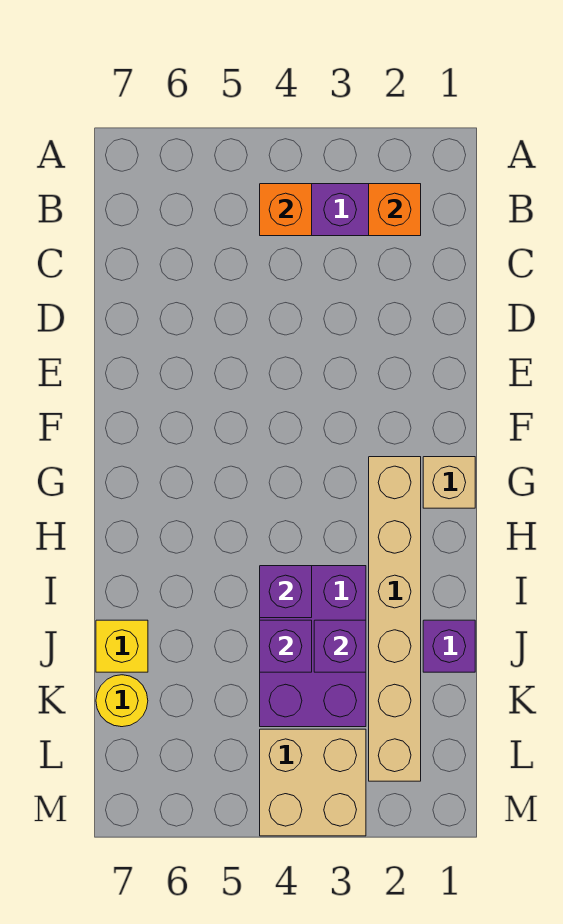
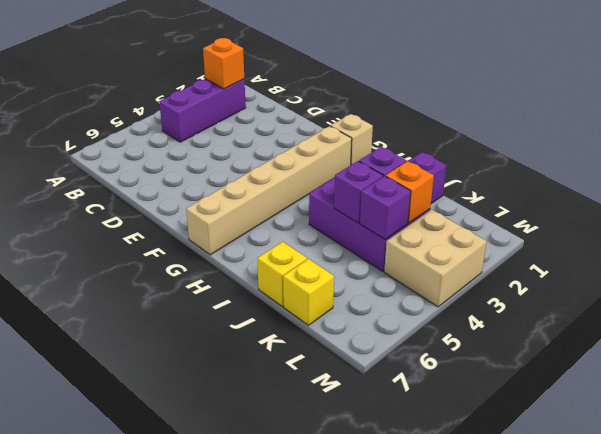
orange 1x1 brick [260,184,312,236] -> orange 1x1 brick moved to [386,161,434,223]
tan 1x6 brick [369,457,421,781] -> tan 1x6 brick turned to [186,126,352,255]
purple 1x1 brick [260,566,312,618] -> purple 1x1 brick moved to [360,176,411,240]
yellow 1x1 round brick [96,675,148,727] -> yellow 1x1 brick [283,259,334,325]

